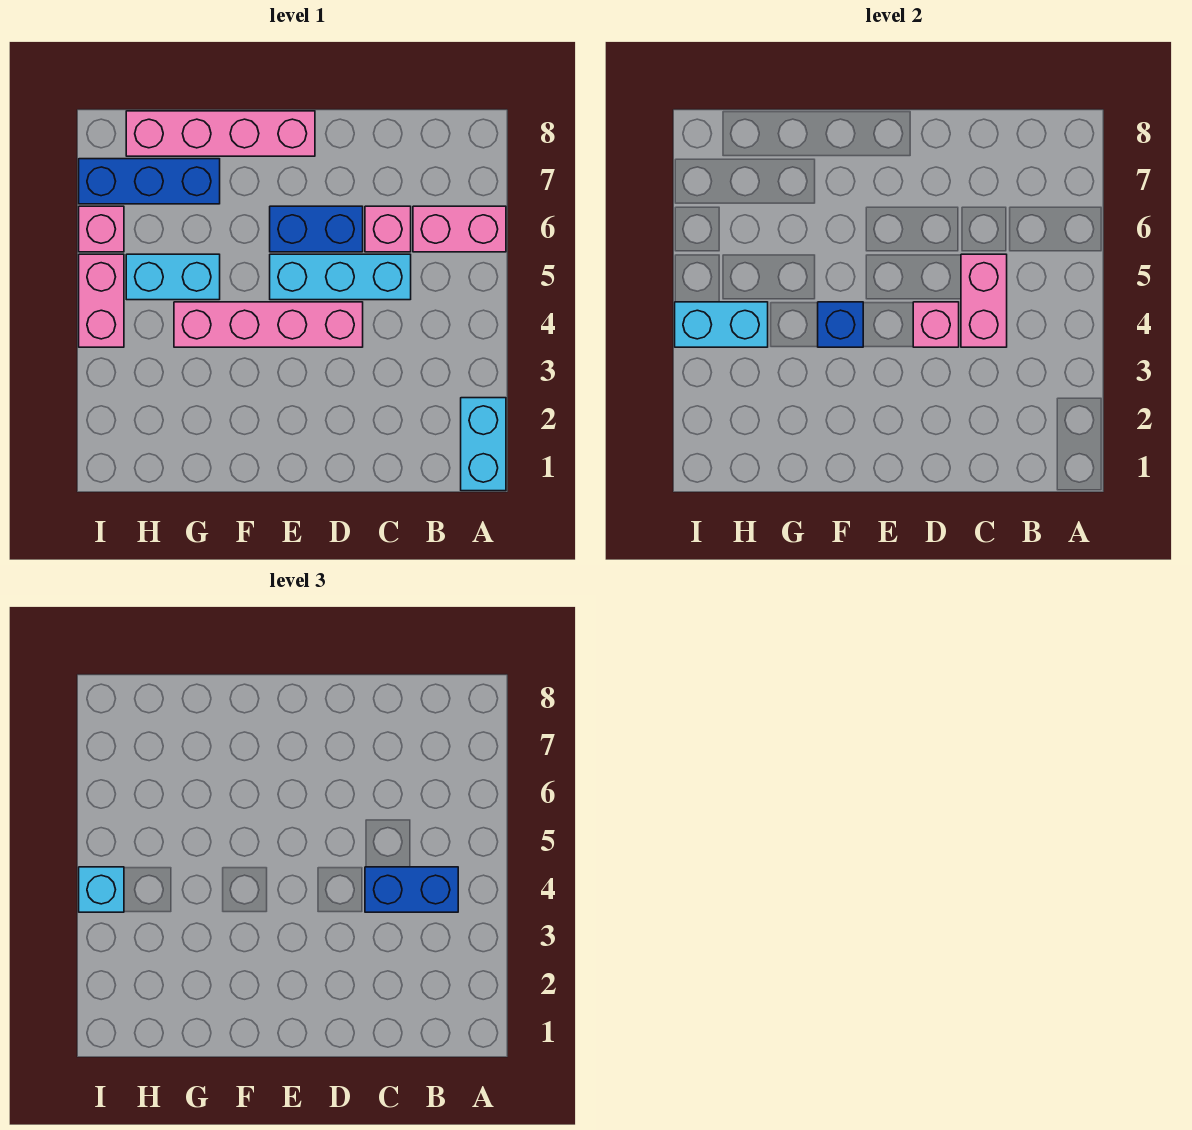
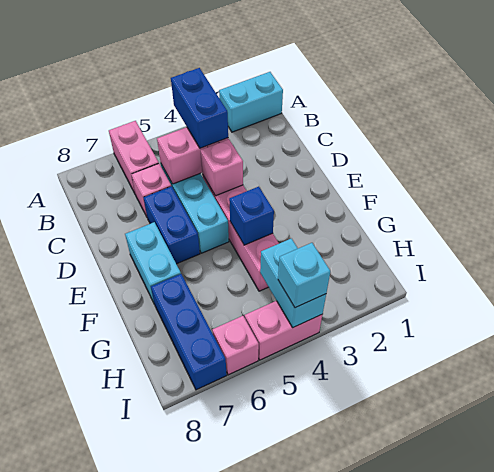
pink 1x4 brick [126,111,315,156] -> none
cyan 1x2 brick [126,254,220,300] -> cyan 1x2 brick moved to [125,222,181,303]

